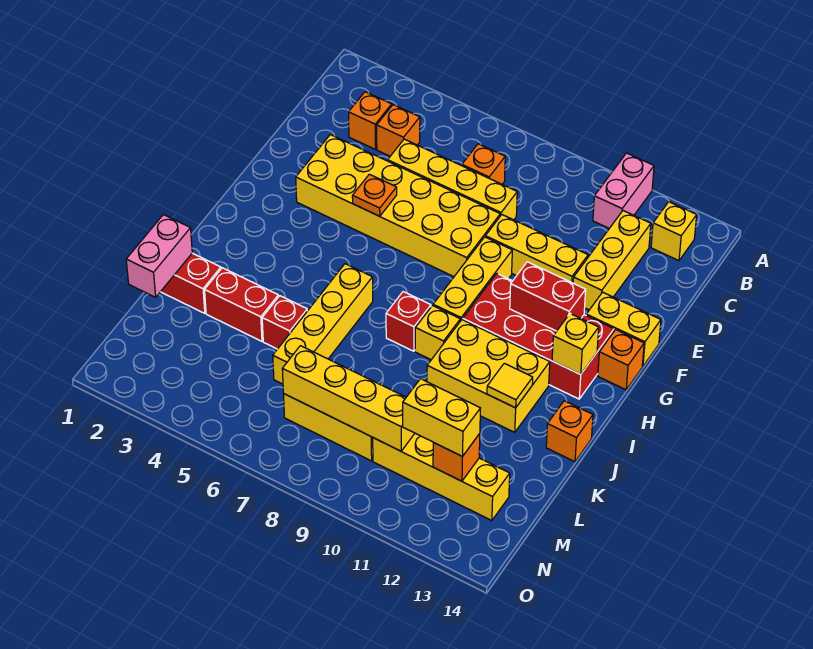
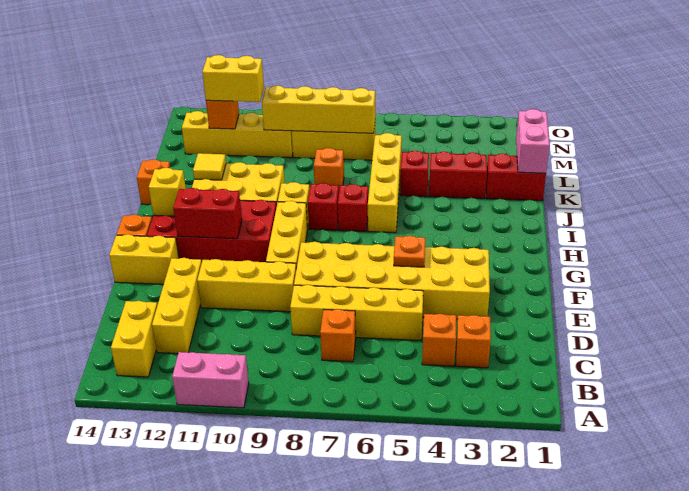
pink 1x2 brick [593,153,654,228] -> pink 1x2 brick turned to [172,352,249,408]
yellow 1x1 brick [651,202,697,261] -> yellow 1x2 brick [111,301,157,377]
none -> red 1x1 brick [338,184,368,231]
none -> orange 1x1 brick [314,148,344,189]

